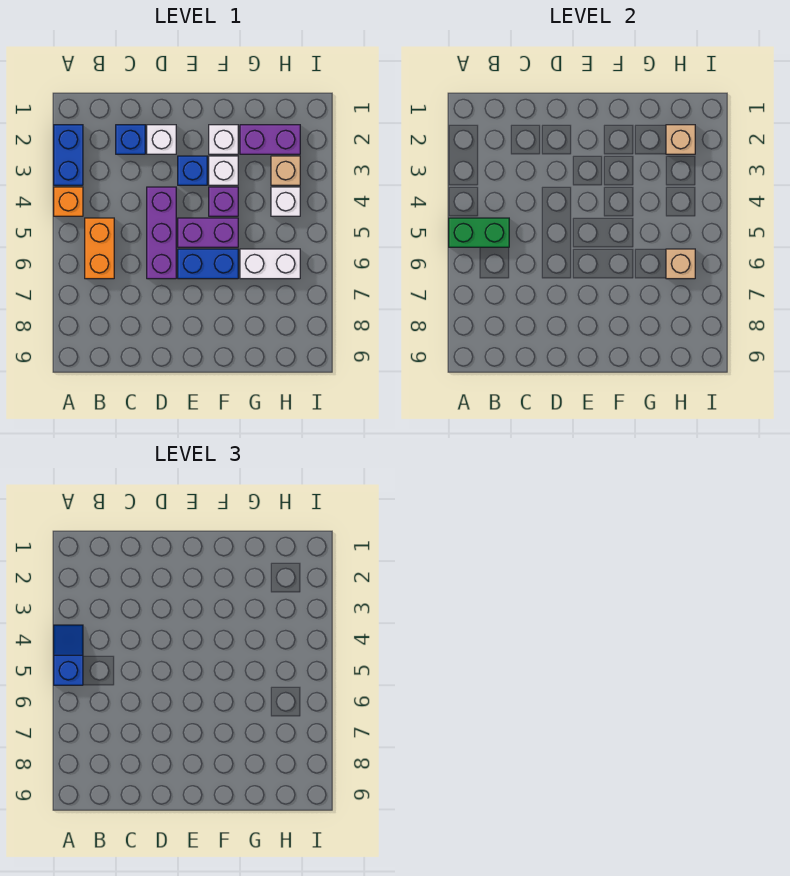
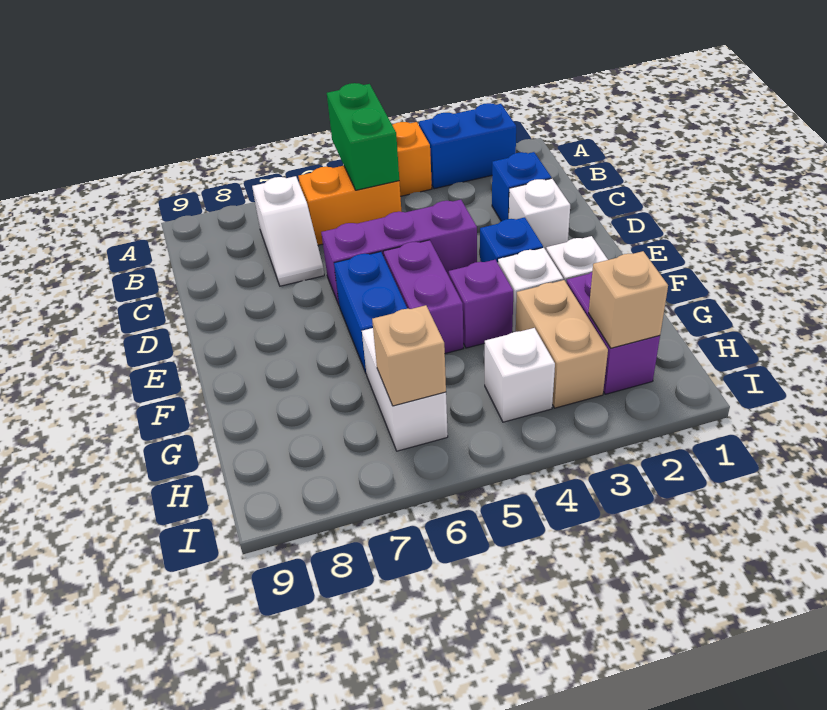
blue 1x2 slope [54,625,83,685] -> none
none -> white 1x2 slope [252,176,324,286]
tan 1x1 brick [271,156,300,185] -> tan 1x2 brick [516,280,608,408]

